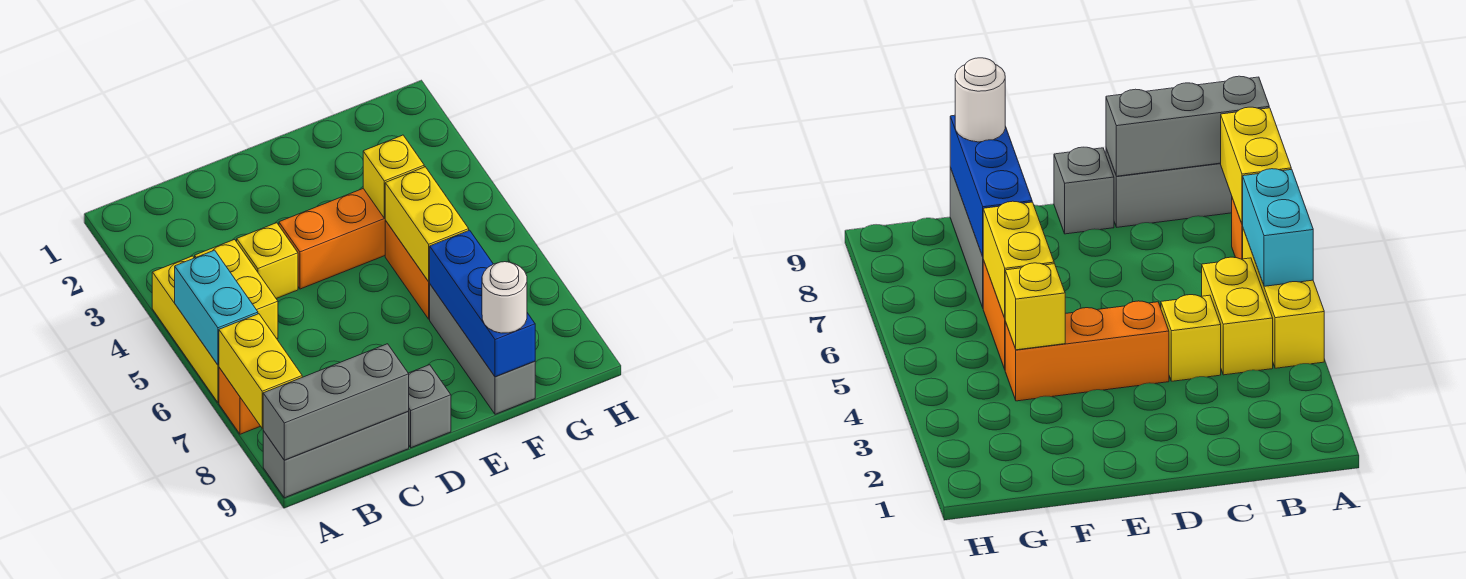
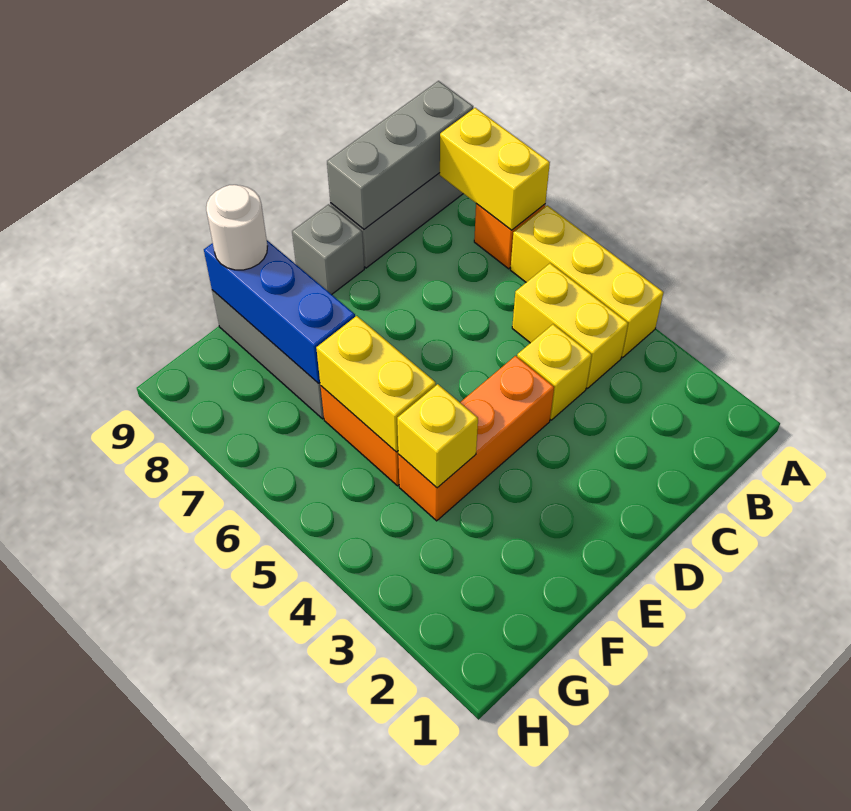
cyan 1x2 brick [175,250,258,365] -> none

